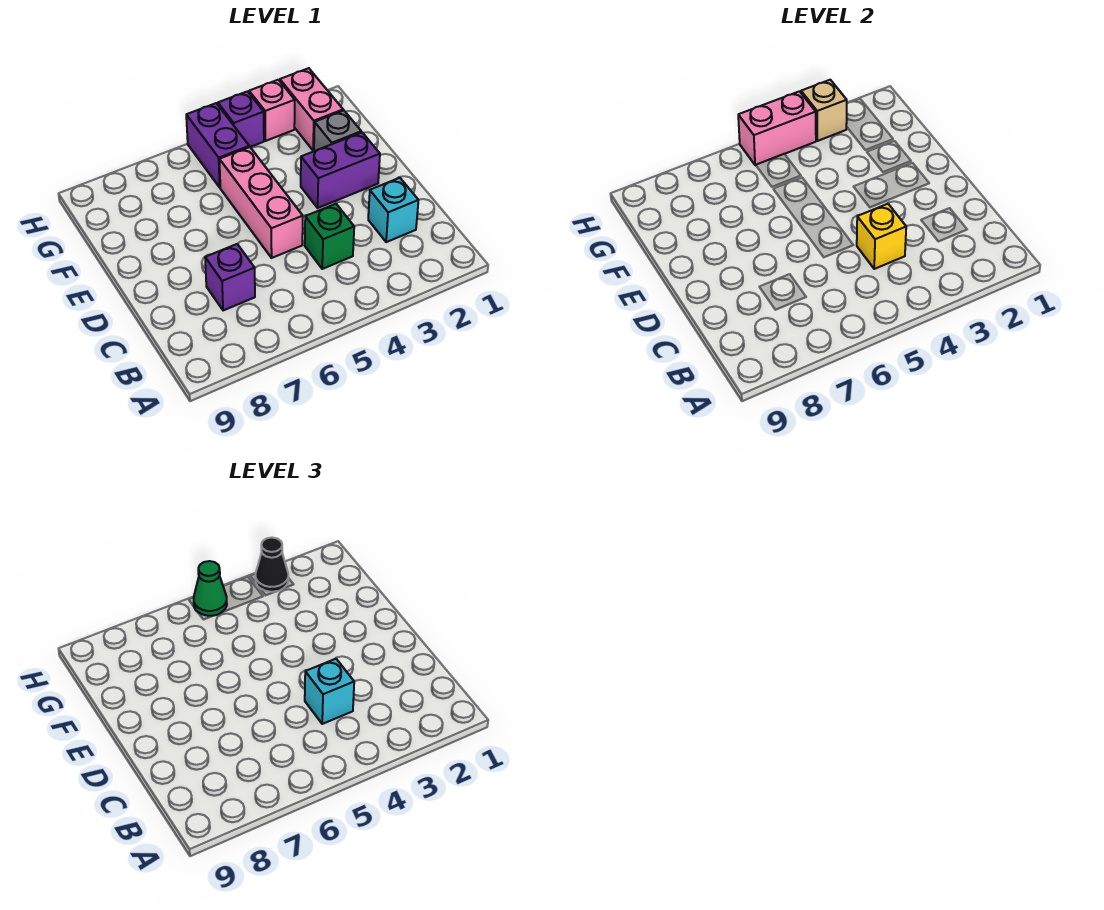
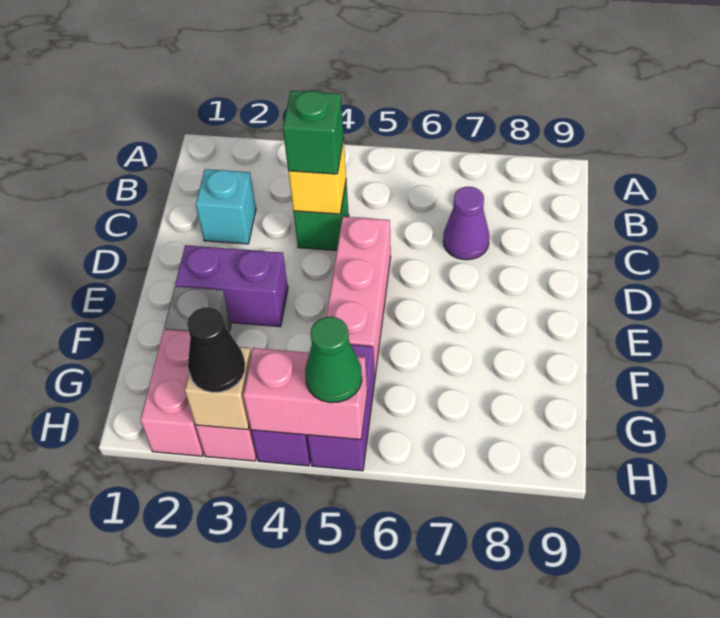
cyan 1x1 brick [305,659,354,724] -> green 1x1 brick [283,91,344,174]
purple 1x1 brick [205,244,255,311] -> purple 1x1 cone [443,187,489,260]

